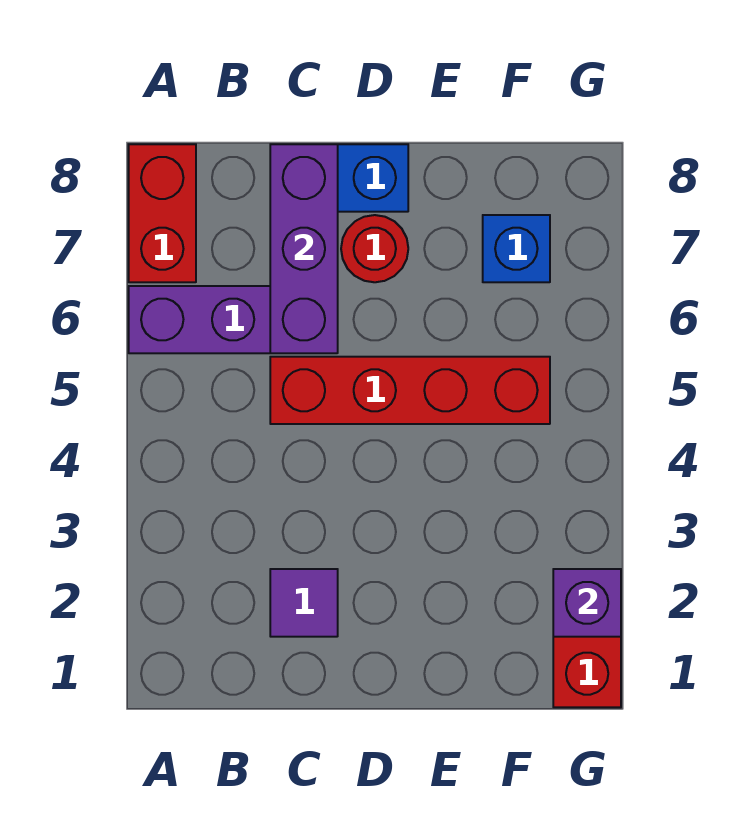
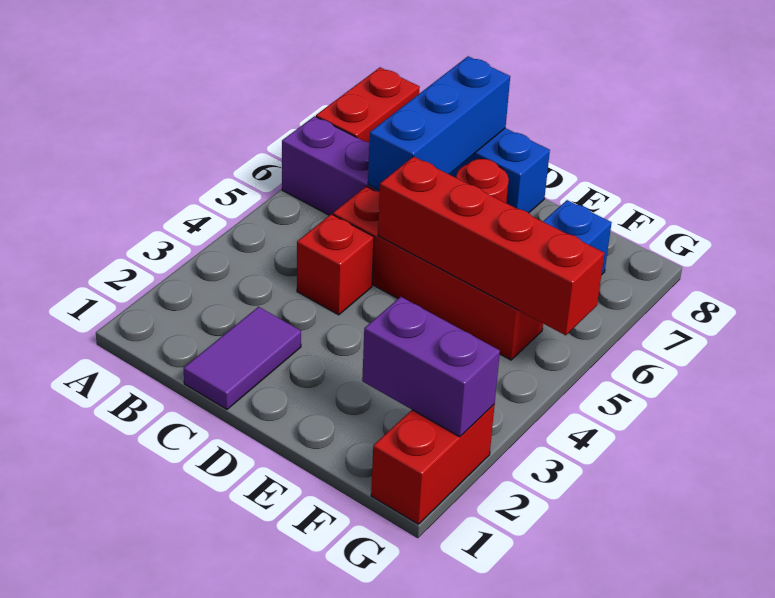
purple 1x1 tile [270,569,338,637] -> purple 1x2 tile [184,307,301,409]
none -> red 1x1 brick [297,214,374,315]
purple 1x3 brick [270,144,338,353] -> blue 1x3 brick [368,56,510,190]
none -> red 1x4 brick [378,157,604,335]
purple 1x1 brick [553,569,621,637] -> purple 1x2 brick [362,297,500,437]

